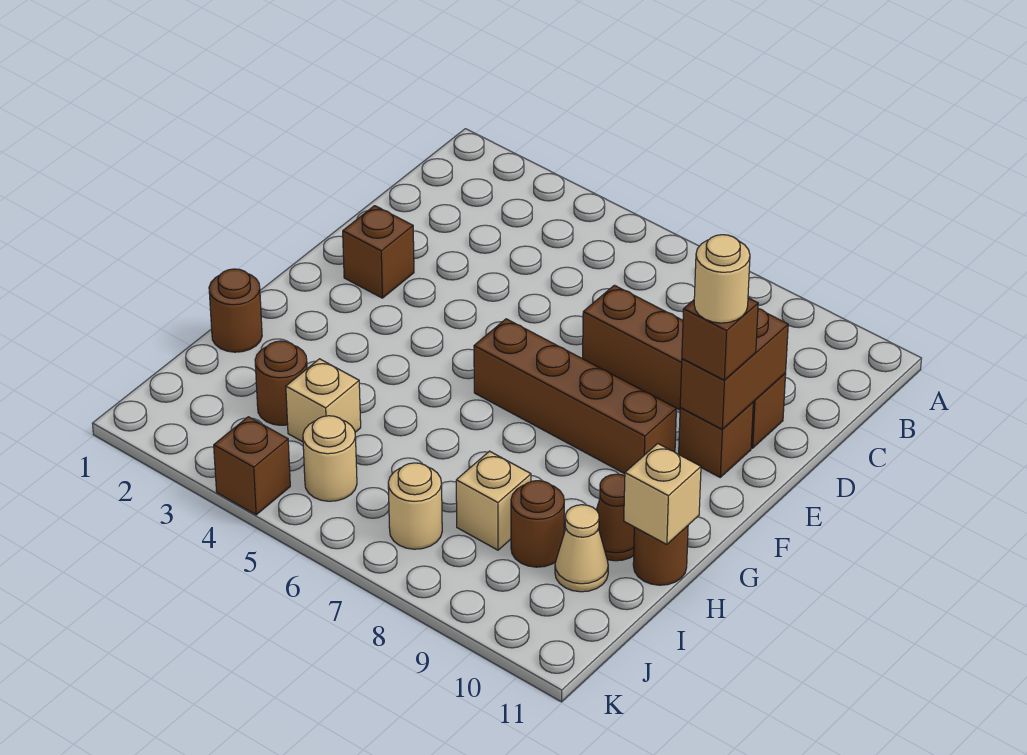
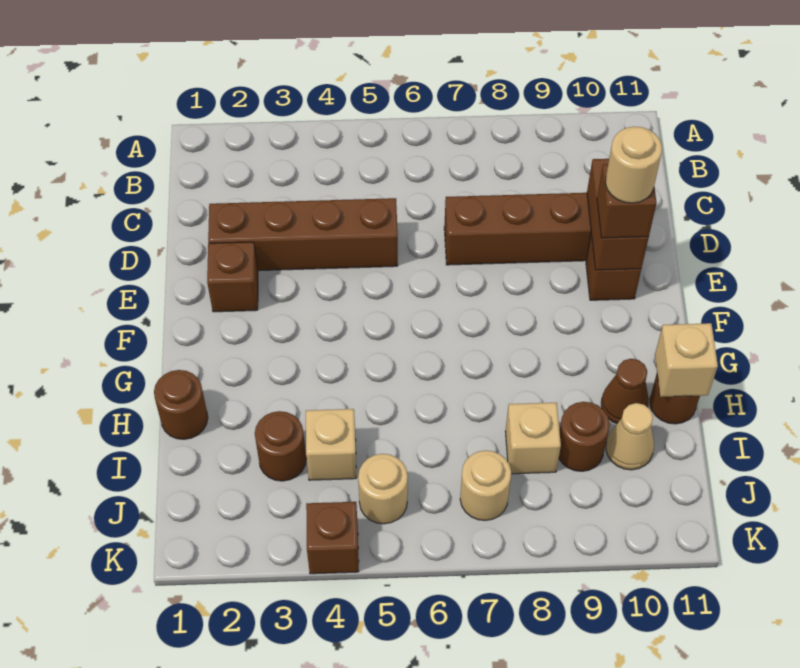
brown 1x4 brick [474,319,676,474] -> brown 1x4 brick moved to [208,198,398,271]

